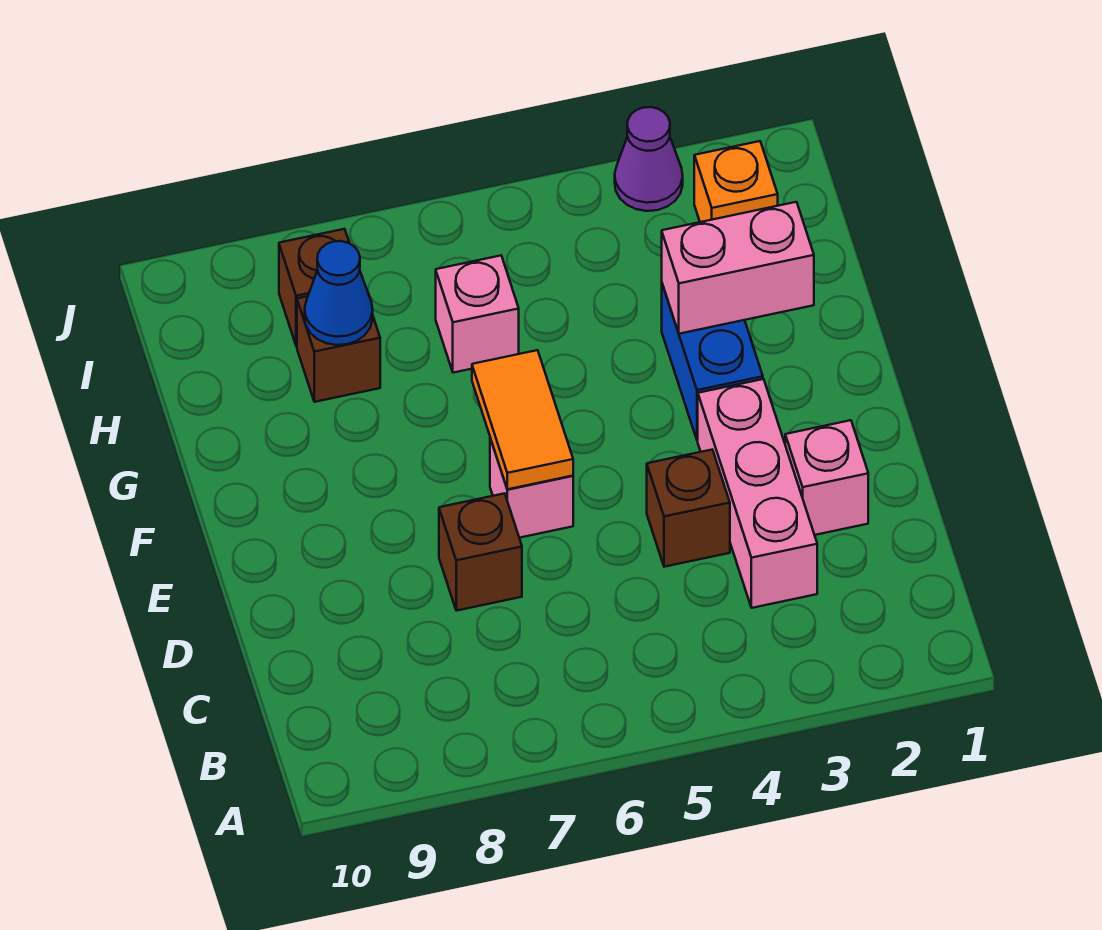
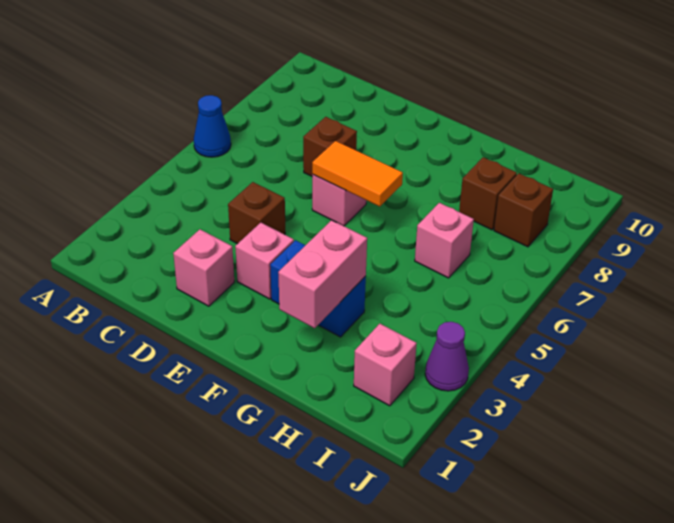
pink 1x3 brick [698,379,817,608] -> pink 1x1 brick [235,223,294,299]
blue 1x1 cone [305,241,373,345] -> blue 1x1 cone moved to [194,95,231,157]
orange 1x1 brick [694,141,778,222] -> pink 1x1 brick [354,324,417,406]

